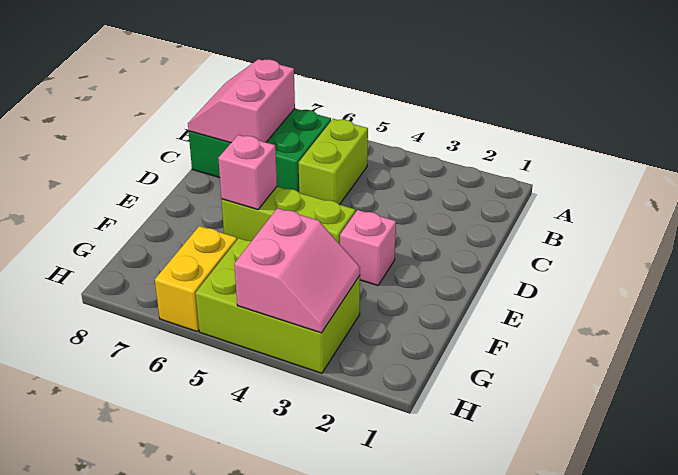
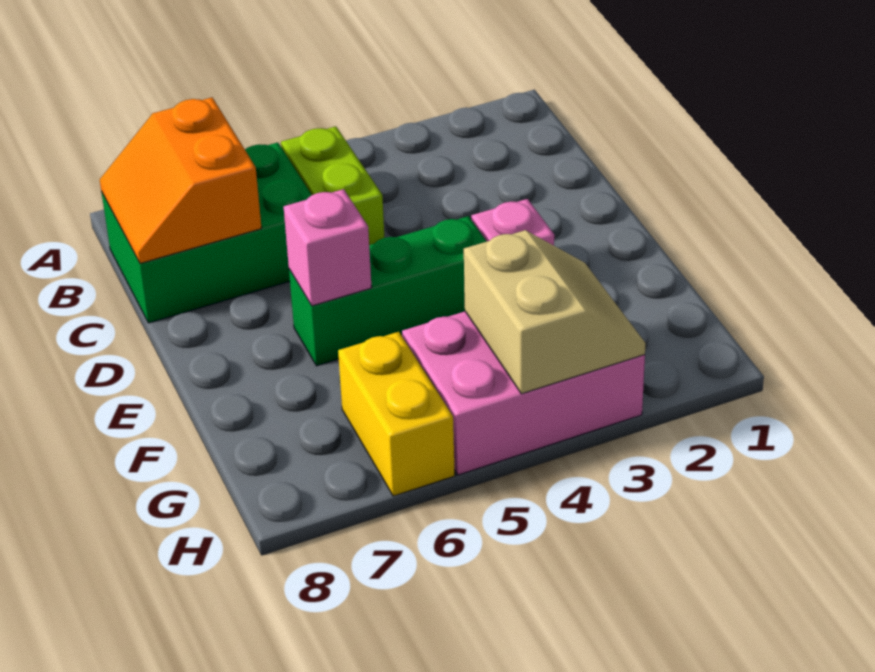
pink 2x2 slope [188,59,295,143] -> orange 2x2 slope [100,98,262,263]
lime 1x3 brick [222,187,355,244] -> green 1x3 brick [289,216,487,366]
lime 2x3 brick [196,238,360,373] -> pink 2x3 brick [402,312,645,475]
pink 2x2 slope [234,208,360,333] -> tan 2x2 slope [464,230,646,394]

